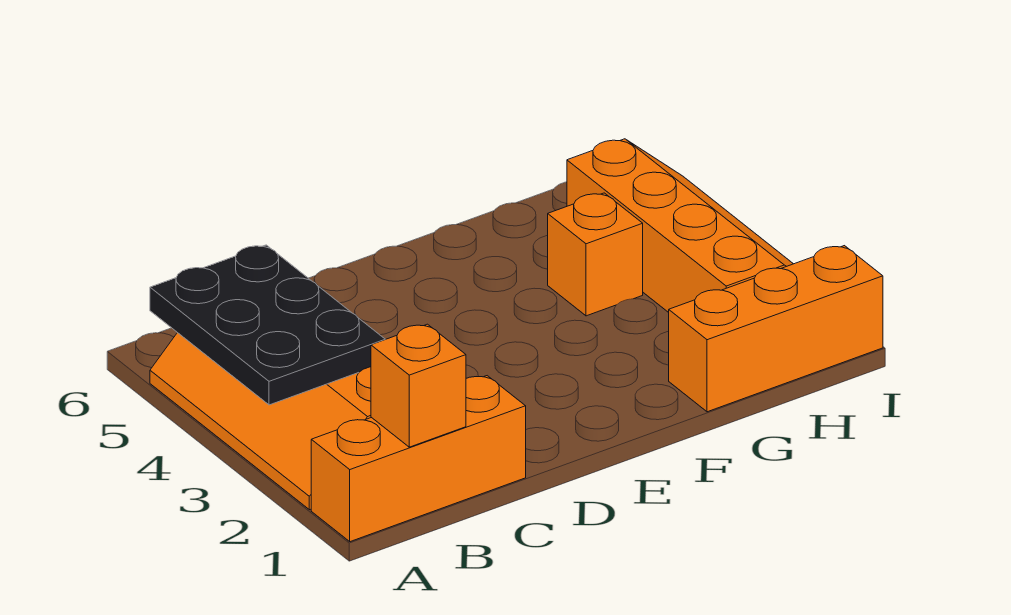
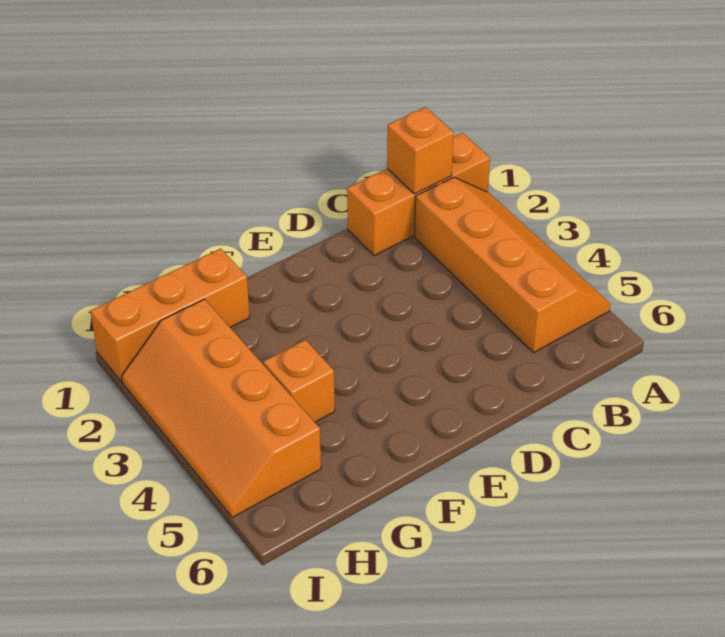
black 2x3 plate [150,245,385,405] -> none

